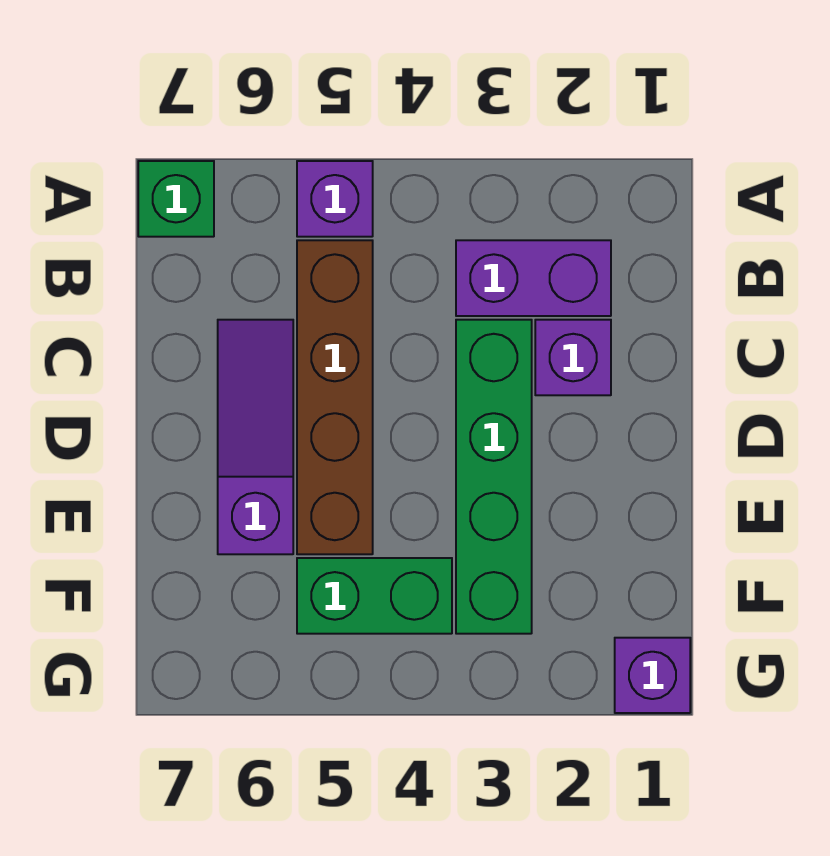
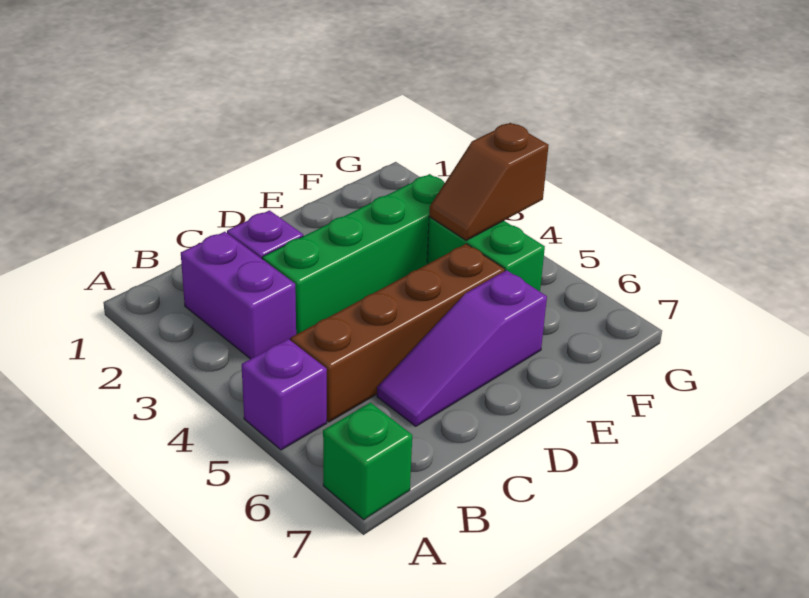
none -> brown 1x2 slope [429,123,549,240]
purple 1x1 brick [615,638,690,713] -> none

